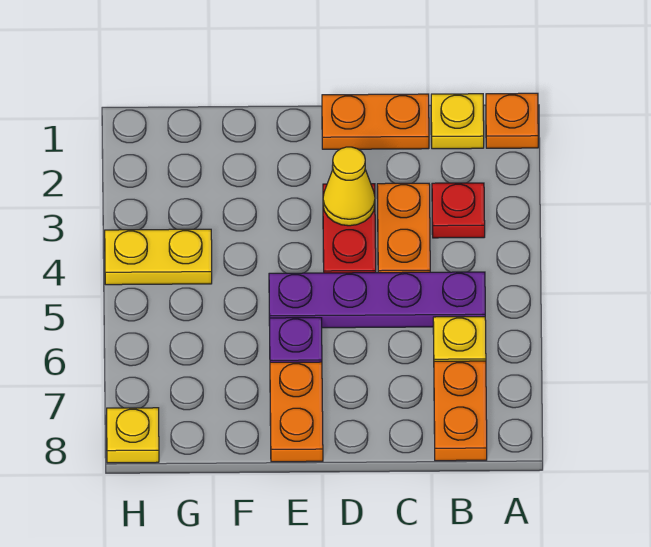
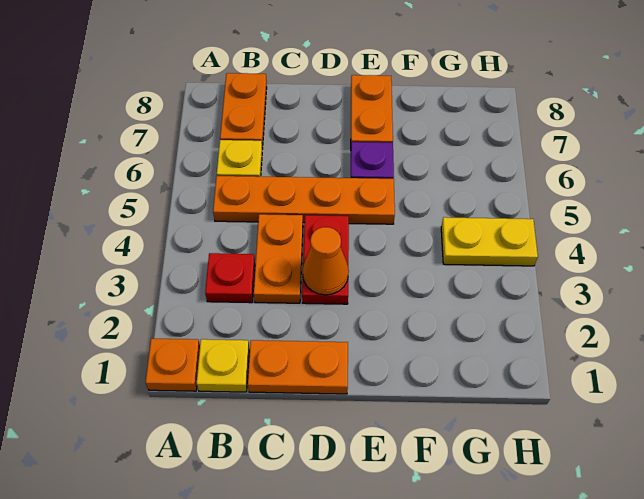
purple 1x4 plate [269,272,485,328] -> orange 1x4 plate [213,176,395,224]
yellow 1x1 cone [323,147,375,226] -> orange 1x1 cone [303,227,349,295]
yellow 1x1 plate [107,408,159,463] -> none

